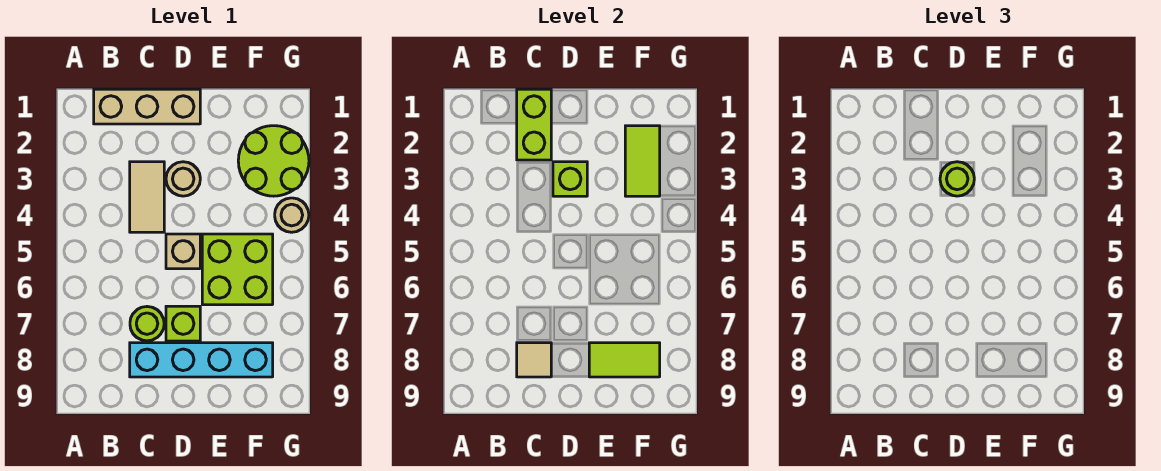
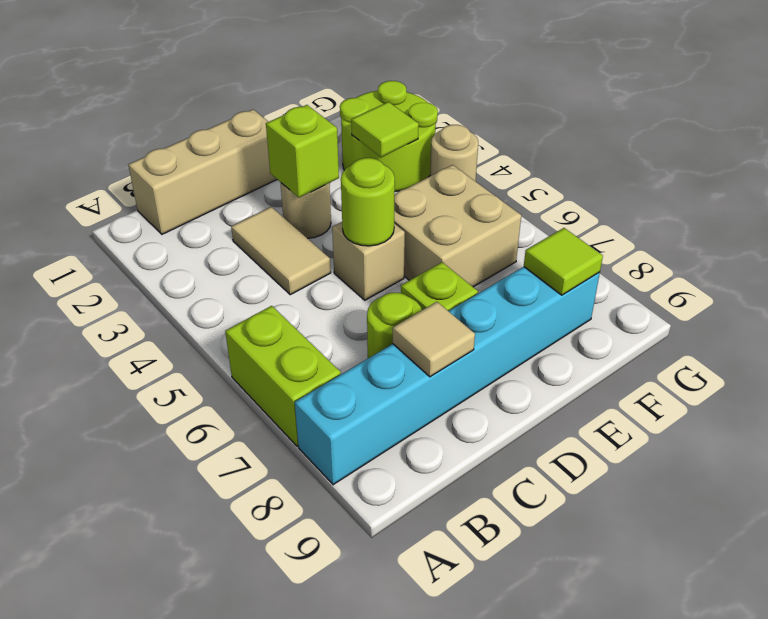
lime 1x2 brick [517,89,551,160] -> lime 1x2 brick moved to [225,306,341,446]
cyan 1x4 brick [130,343,273,377] -> cyan 1x6 brick [295,267,600,485]
lime 1x1 round brick [940,162,974,196] -> lime 1x1 round brick moved to [341,158,395,246]
lime 2x2 brick [202,234,273,305] -> tan 2x2 brick [394,165,521,287]
lime 1x2 tile [589,343,660,377] -> lime 1x1 tile [524,228,603,295]
lime 1x2 tile [625,126,660,196] -> lime 1x1 tile [351,102,419,157]

